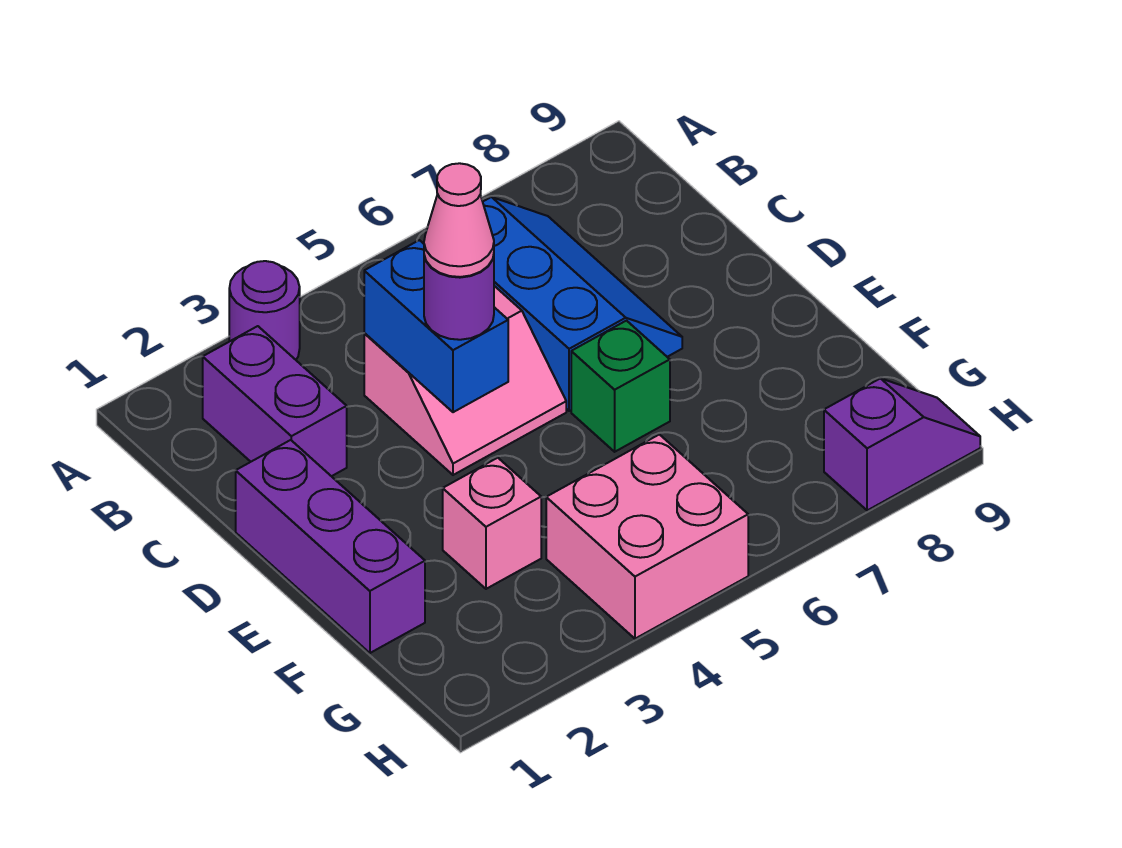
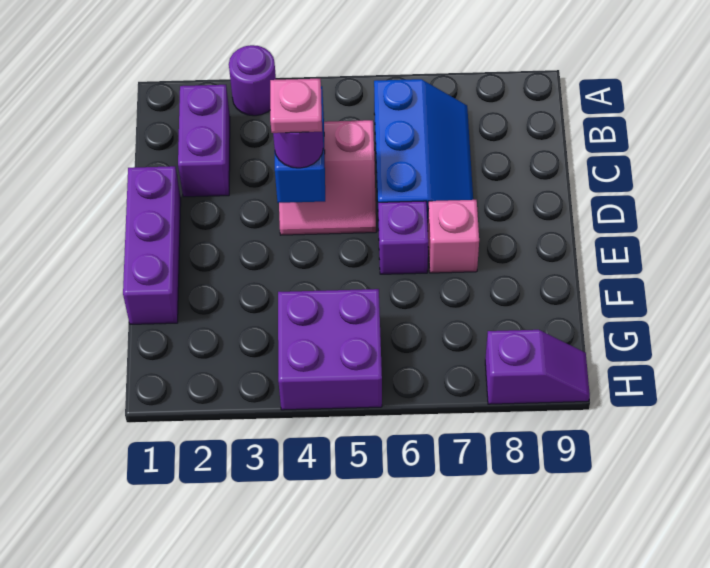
pink 1x1 cone [424,163,494,277] -> pink 1x1 plate [270,79,322,133]
green 1x1 brick [571,321,670,452] -> purple 1x1 brick [378,201,428,274]
pink 1x1 brick [443,458,541,589] -> pink 1x1 brick moved to [428,200,479,273]
pink 2x2 brick [546,435,748,639] -> purple 2x2 brick [278,289,382,410]

